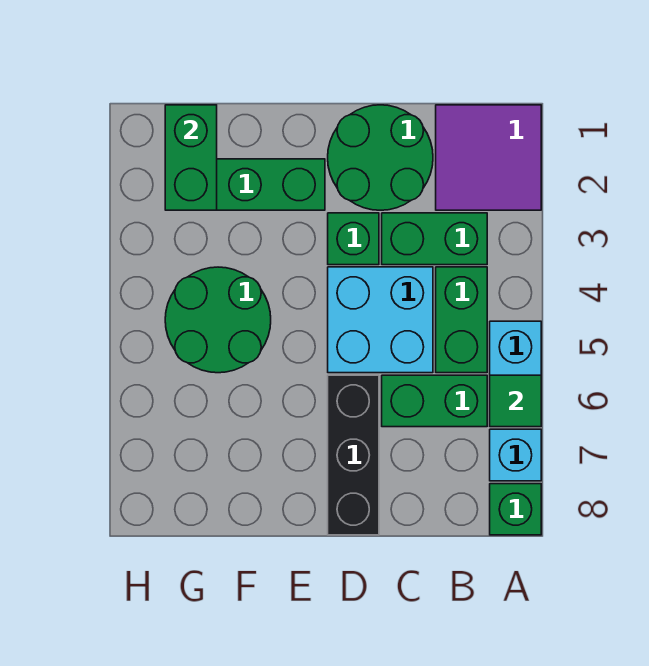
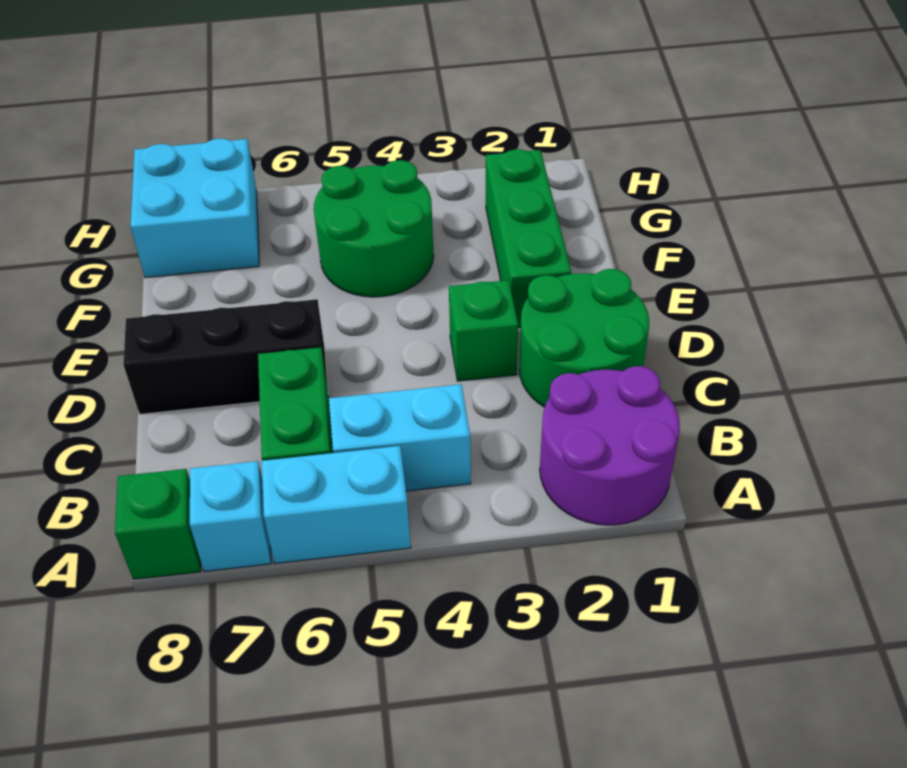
purple 2x2 tile [436,105,541,210] -> purple 2x2 round brick [540,366,680,525]
green 1x1 tile [490,375,541,427] -> none
green 1x2 brick [382,213,487,265] -> none
green 1x2 brick [436,267,487,373] -> cyan 1x2 brick [329,384,471,491]
cyan 2x2 brick [328,267,433,373] -> cyan 2x2 brick moved to [130,138,259,278]
green 1x2 brick [165,105,217,210] -> none

